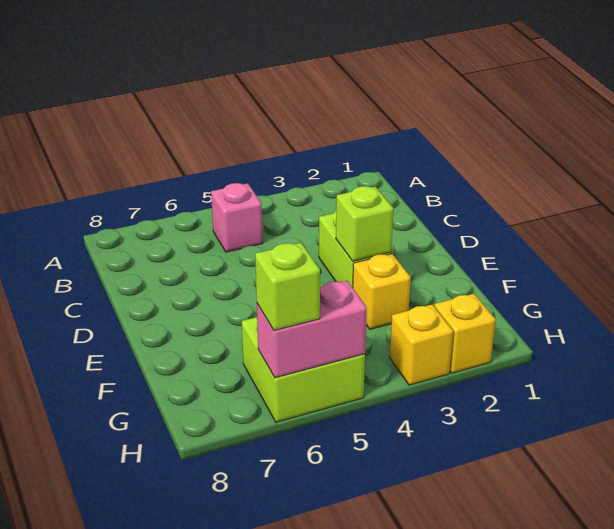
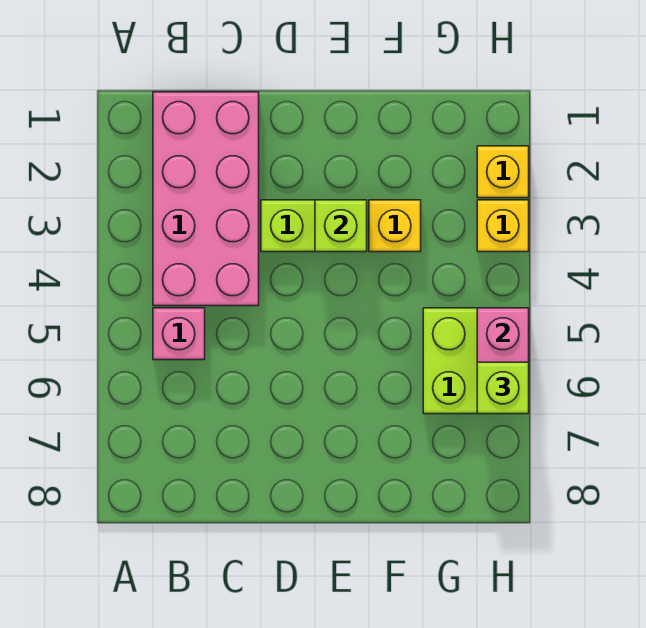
none -> pink 2x4 brick [153,92,259,306]

